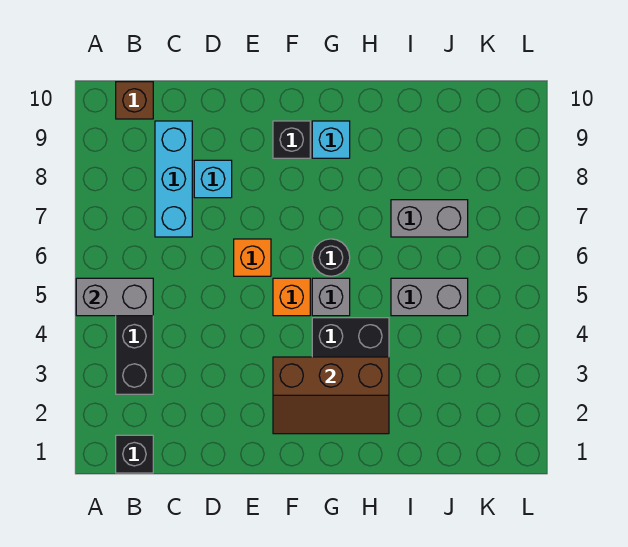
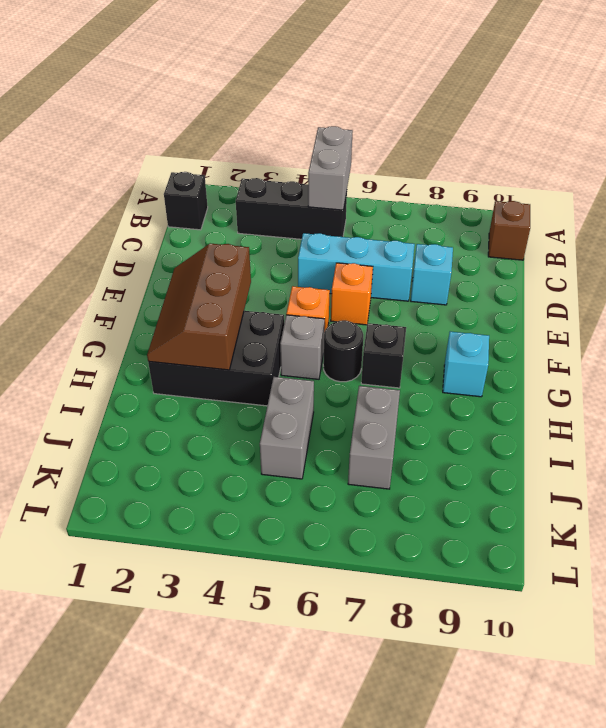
cyan 1x3 brick [155,121,192,237] -> cyan 1x3 brick moved to [298,233,415,301]
black 1x1 brick [273,121,310,158] -> black 1x1 brick moved to [361,323,406,388]

